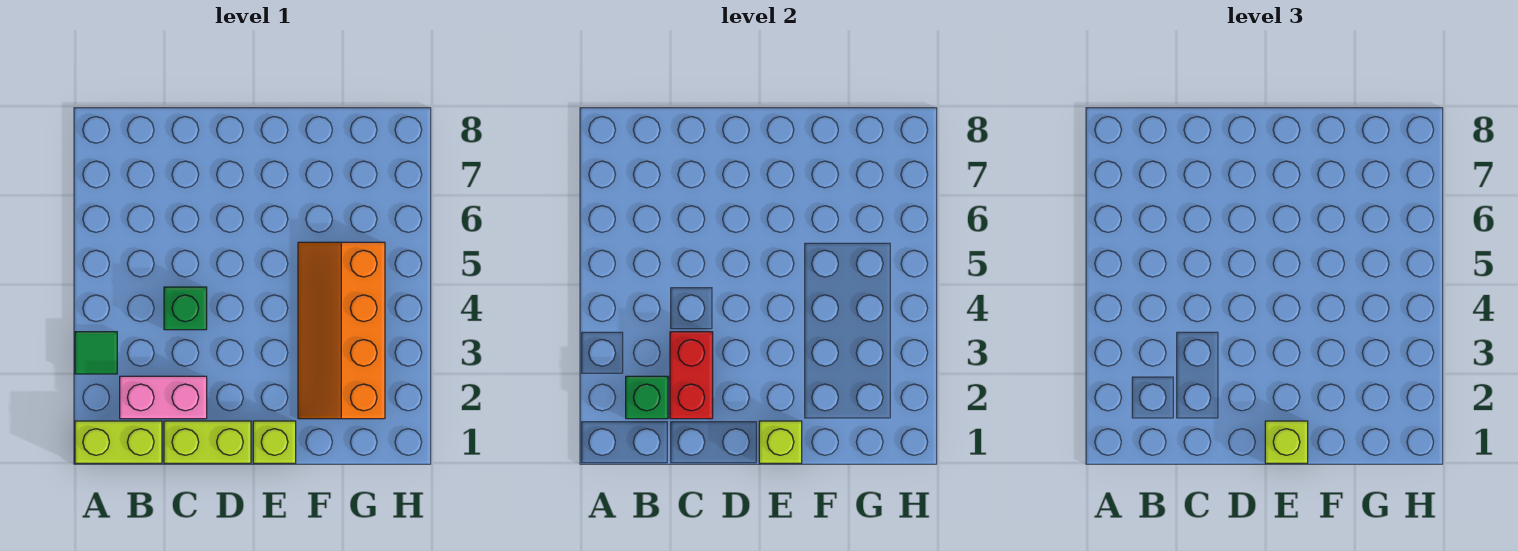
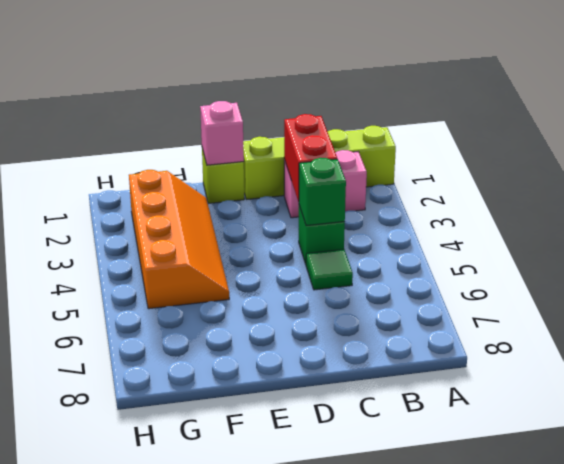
green 1x1 tile [75,332,117,374] -> green 1x1 tile moved to [306,249,353,290]
green 1x1 brick [626,376,668,419] -> green 1x1 brick moved to [299,158,346,226]
lime 1x1 brick [759,421,802,463] -> pink 1x1 brick [200,101,244,165]
lime 1x1 brick [1265,421,1308,463] -> none

